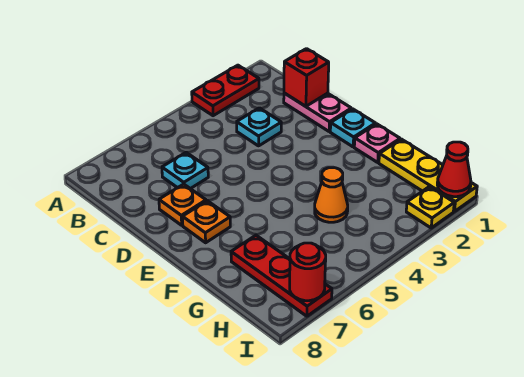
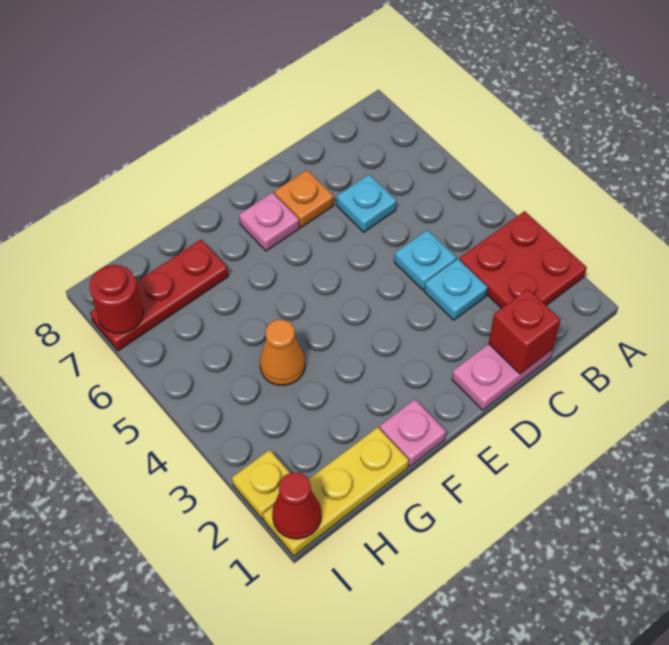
red 1x2 plate [192,65,259,116] -> red 2x2 plate [459,211,587,308]
cyan 1x1 plate [330,109,376,147] -> cyan 1x1 plate moved to [394,230,456,290]
orange 1x1 plate [182,201,230,243] -> pink 1x1 plate [239,193,299,251]

